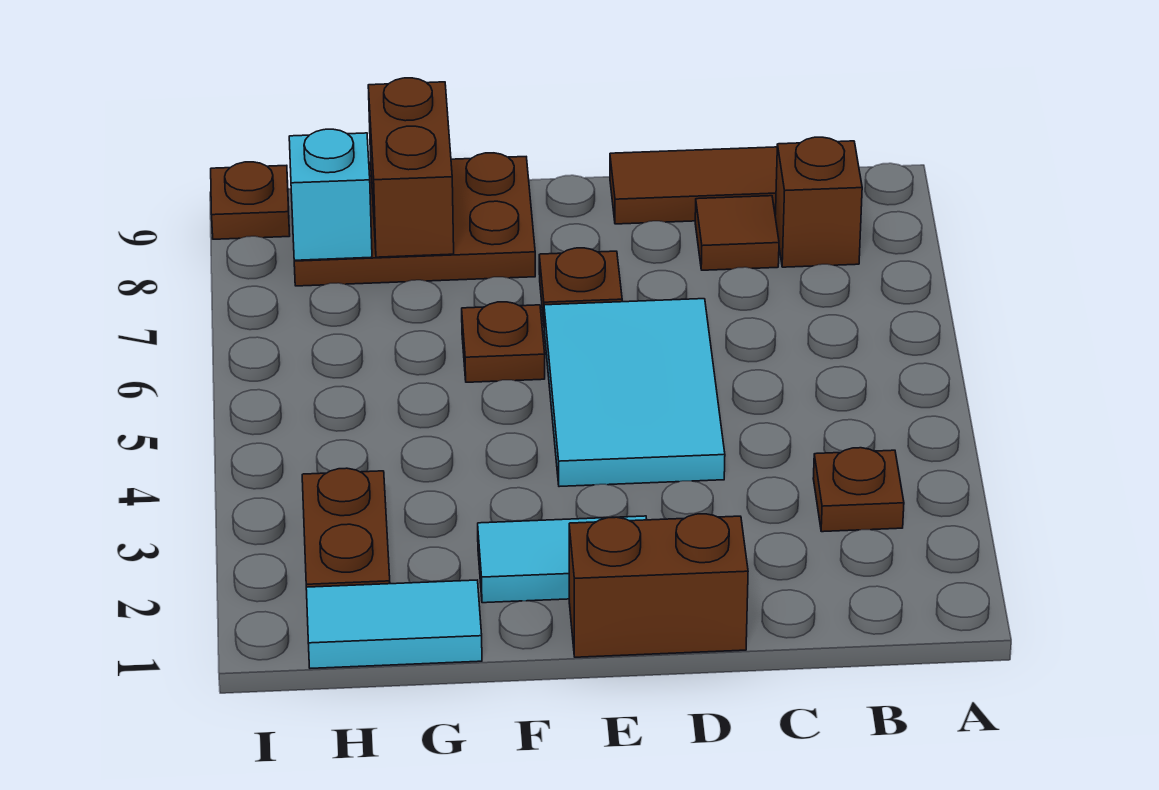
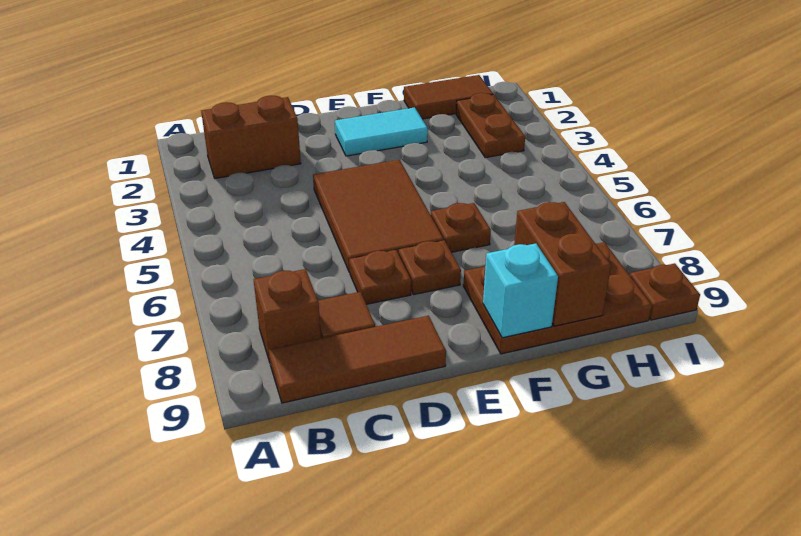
brown 1x1 plate [813,448,904,532] -> brown 1x1 plate moved to [349,250,411,304]
brown 1x2 brick [569,514,748,657] -> brown 1x2 brick moved to [201,96,301,178]
cyan 2x3 tile [544,299,725,487] -> brown 2x3 tile [313,160,444,273]
cyan 1x2 tile [306,580,482,668] -> brown 1x2 tile [404,75,493,119]
cyan 1x1 brick [289,129,372,260] -> cyan 1x1 brick moved to [483,243,558,338]

